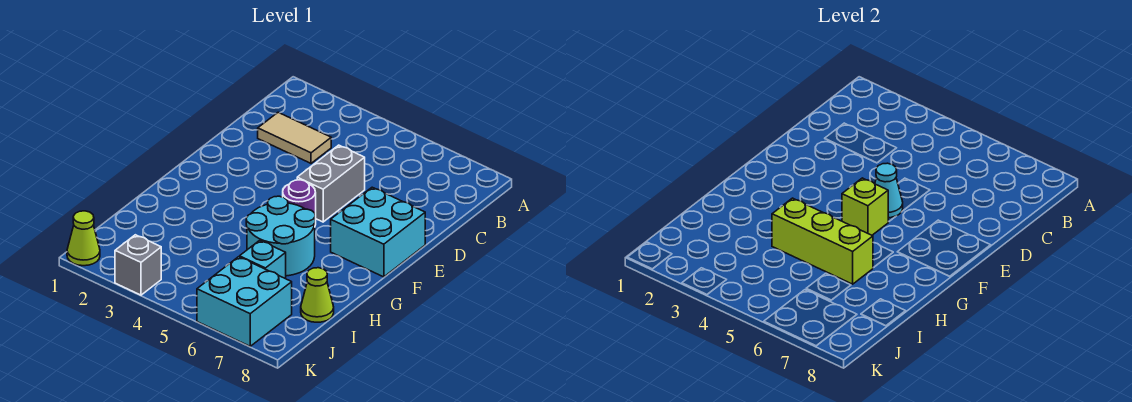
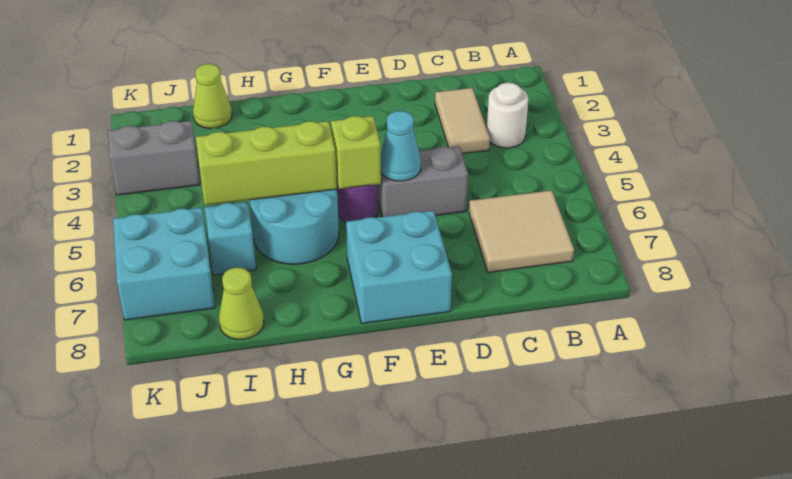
none -> white 1x1 round brick [487,83,528,148]
none -> tan 2x2 tile [469,190,574,272]
lime 1x3 brick [772,198,873,284] -> lime 1x3 brick turned to [196,121,337,205]
lime 1x1 cone [67,211,100,266] -> lime 1x1 cone moved to [193,64,232,128]
grey 1x1 brick [115,235,161,295] -> grey 1x2 brick [108,121,200,195]

